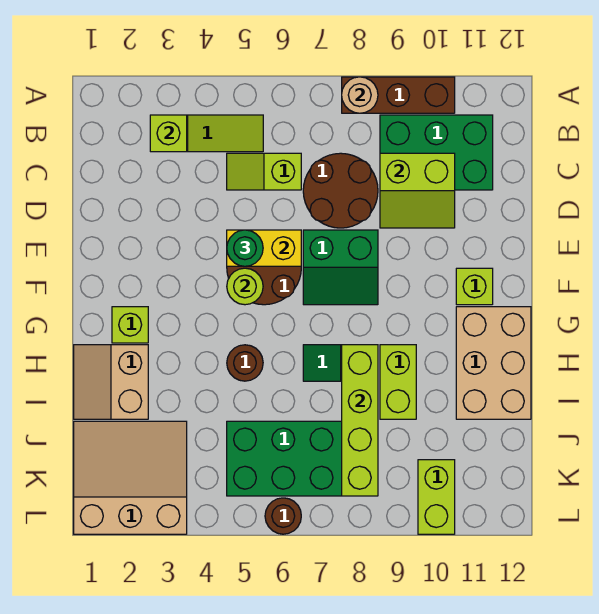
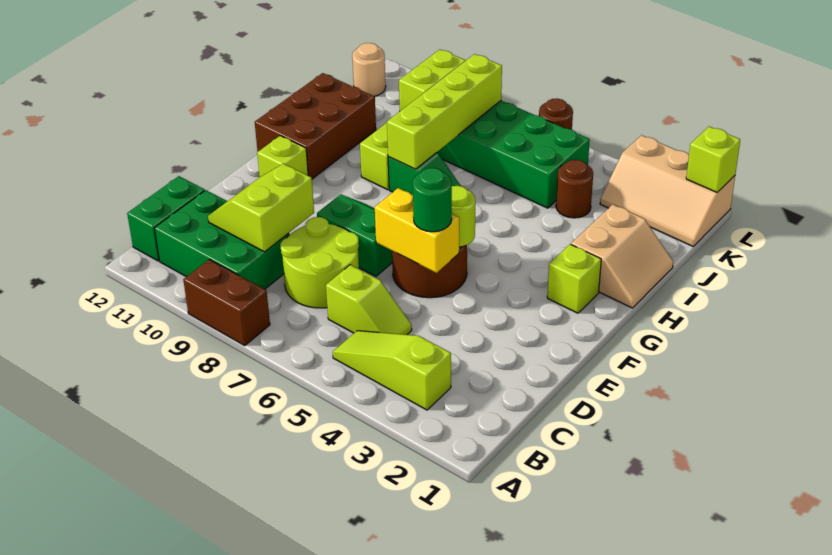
brown 1x3 brick [342,77,455,113] -> brown 1x2 brick [183,259,270,346]
tan 1x1 round brick [342,77,378,113] -> tan 1x1 round brick moved to [352,43,386,96]
lime 1x1 brick [150,115,187,152] -> lime 1x1 brick moved to [686,126,740,192]
none -> green 1x2 brick [127,176,205,261]
brown 2x2 round brick [303,153,378,228] -> lime 2x2 round brick [280,217,359,308]
lime 2x2 slope [380,153,455,228] -> lime 2x2 slope turned to [208,164,314,252]
tan 2x3 brick [456,307,531,419] -> brown 2x3 brick [255,73,376,179]
brown 1x1 round brick [227,345,263,381] -> brown 1x1 round brick moved to [556,160,593,218]
tan 3x3 slope [74,421,187,534] -> tan 2x3 slope [600,135,735,246]

